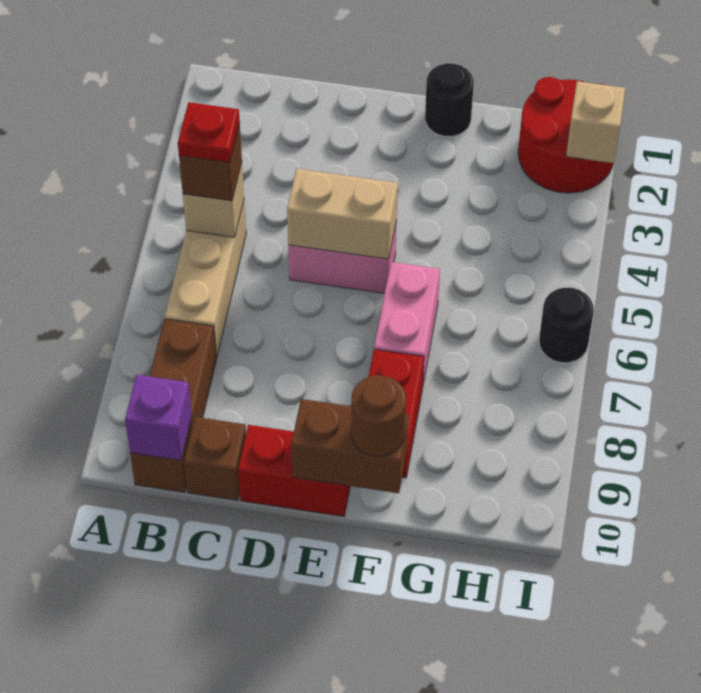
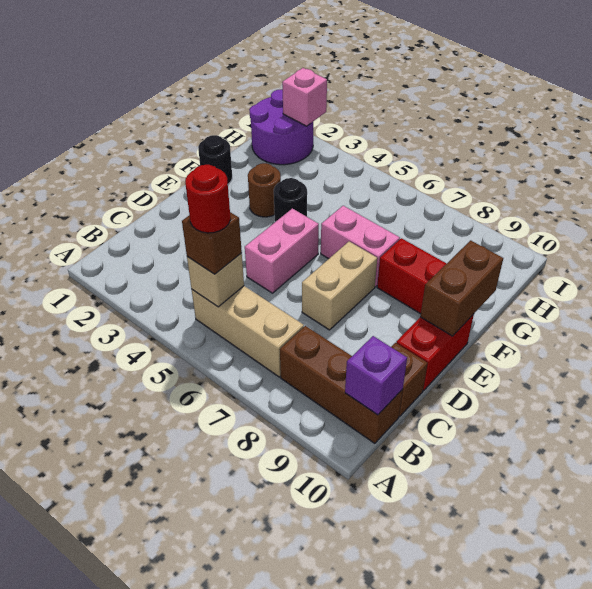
red 1x1 plate [178,102,240,163] -> red 1x1 round brick [185,165,231,233]
tan 1x2 brick [287,169,398,259] -> tan 1x2 brick moved to [302,242,377,330]
brown 1x1 round brick [351,375,406,456] -> brown 1x1 round brick moved to [248,163,281,217]
red 2x2 round brick [518,77,613,193] -> purple 2x2 round brick [249,90,313,165]
tan 1x1 brick [566,81,625,163] -> pink 1x1 brick [282,68,327,126]
black 1x1 round brick [539,288,594,363] -> black 1x1 round brick moved to [274,178,307,222]

